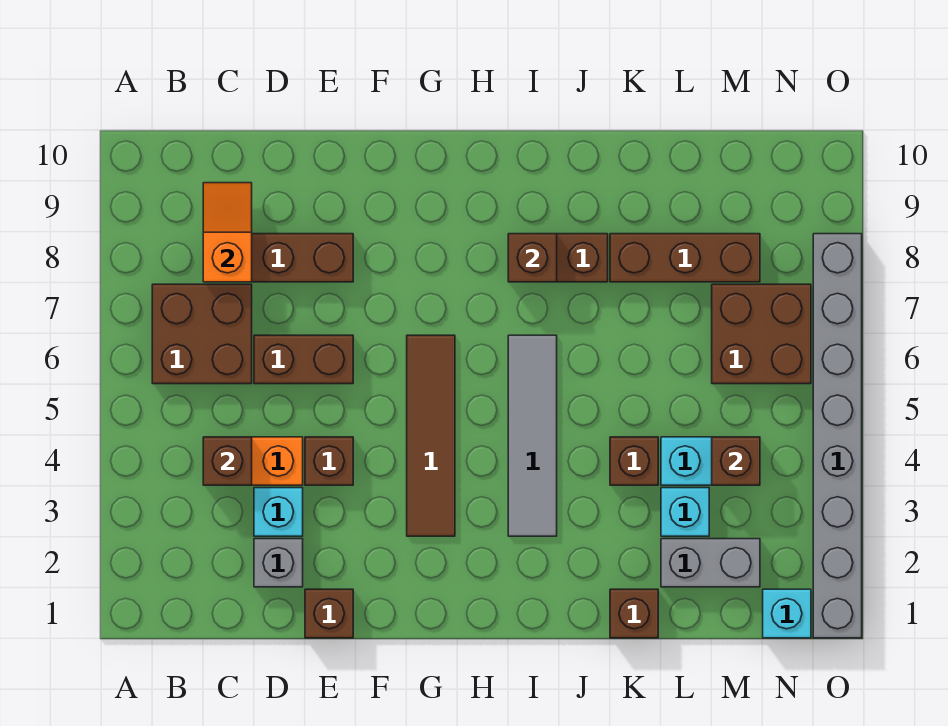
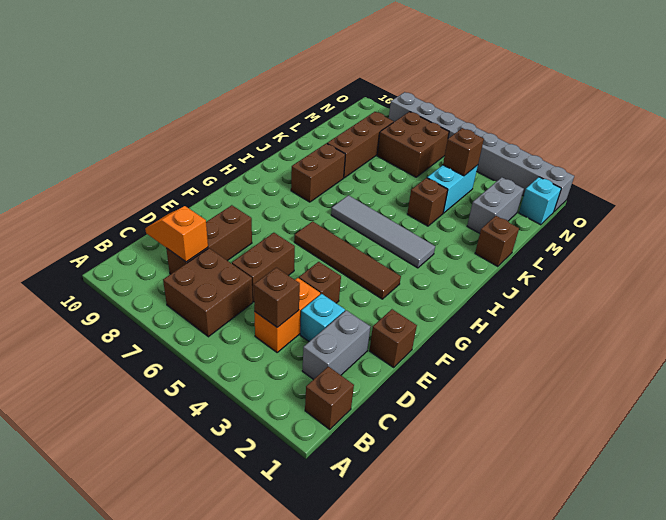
grey 1x1 brick [254,539,303,587] -> grey 1x2 brick [302,310,370,380]
brown 1x1 brick [508,234,557,282] -> brown 1x1 brick moved to [305,366,354,429]
cyan 1x1 brick [661,488,709,536] -> none

